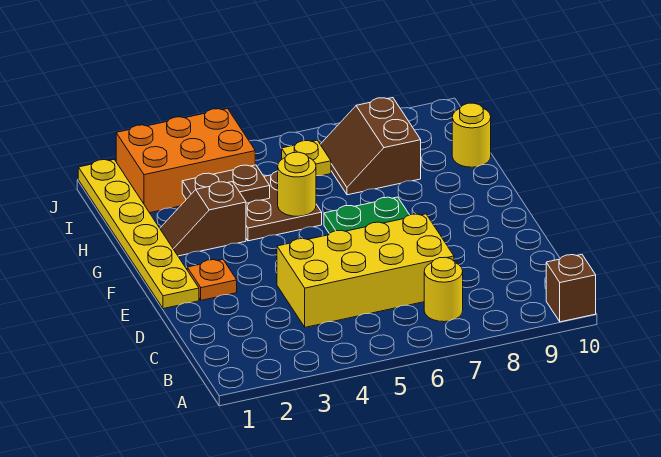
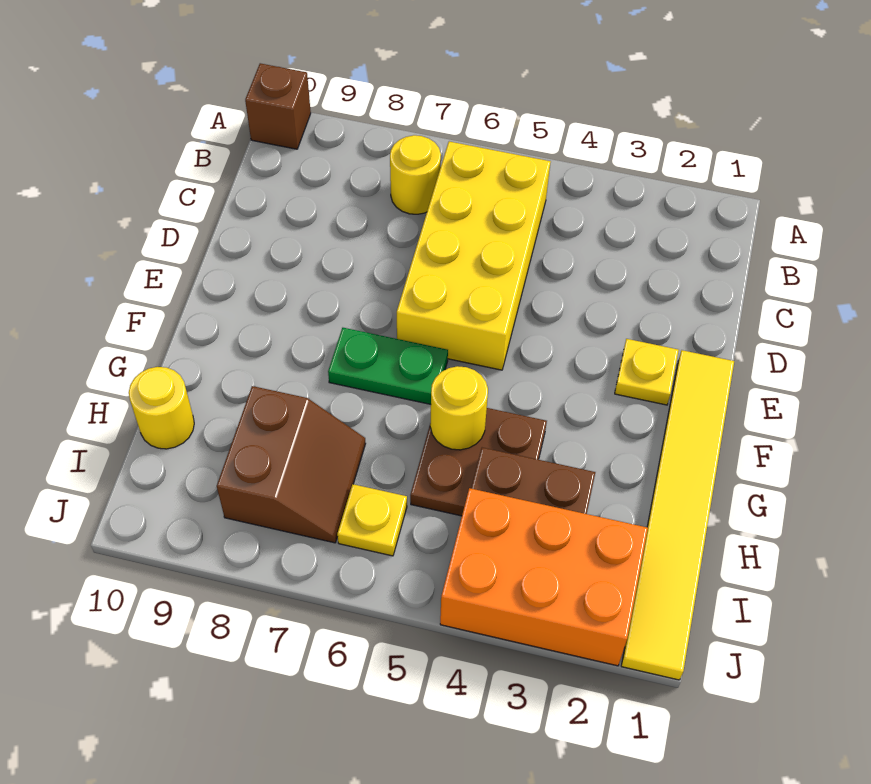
yellow 2x4 brick [277,214,454,327] -> yellow 2x4 brick turned to [397,141,551,370]
yellow 1x6 plate [78,160,199,309] -> yellow 1x6 tile [621,350,734,680]
orange 1x1 plate [187,260,237,300] -> yellow 1x1 plate [615,339,679,405]
brown 1x2 slope [160,182,246,256] -> none

